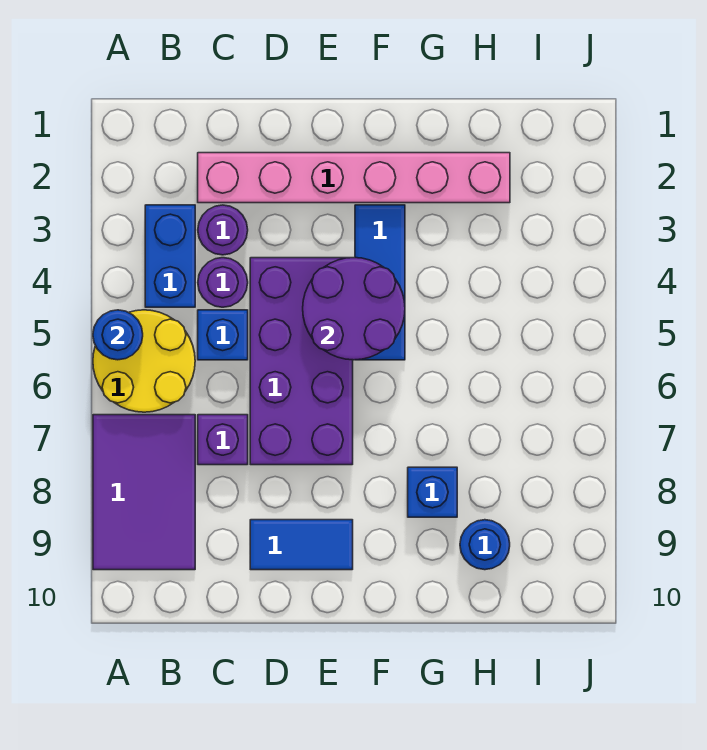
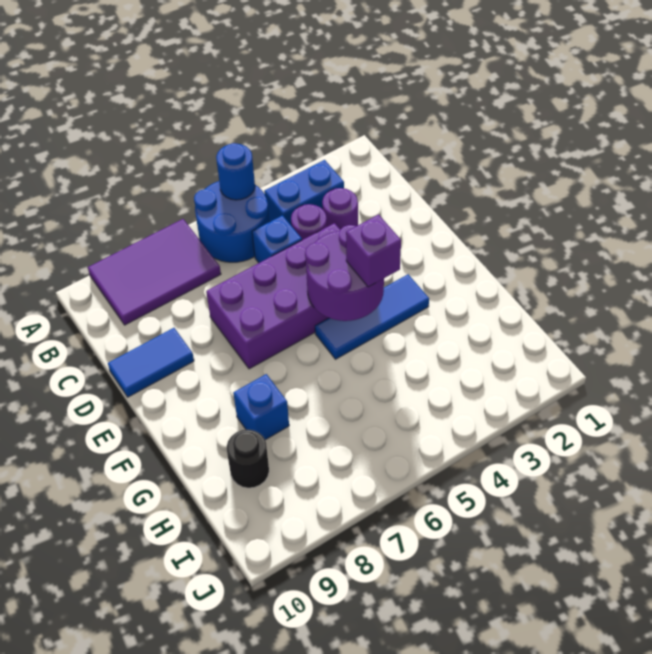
yellow 2x2 round brick [93,310,195,412] -> blue 2x2 round brick [194,181,269,262]
pink 1x6 brick [198,153,510,203] -> none
purple 1x1 brick [198,415,248,465] -> purple 1x1 brick moved to [346,214,401,287]
blue 1x2 tile [250,520,353,570] -> blue 1x2 tile turned to [108,328,194,397]
blue 1x1 round brick [460,520,510,570] -> black 1x1 round brick [227,430,269,488]

